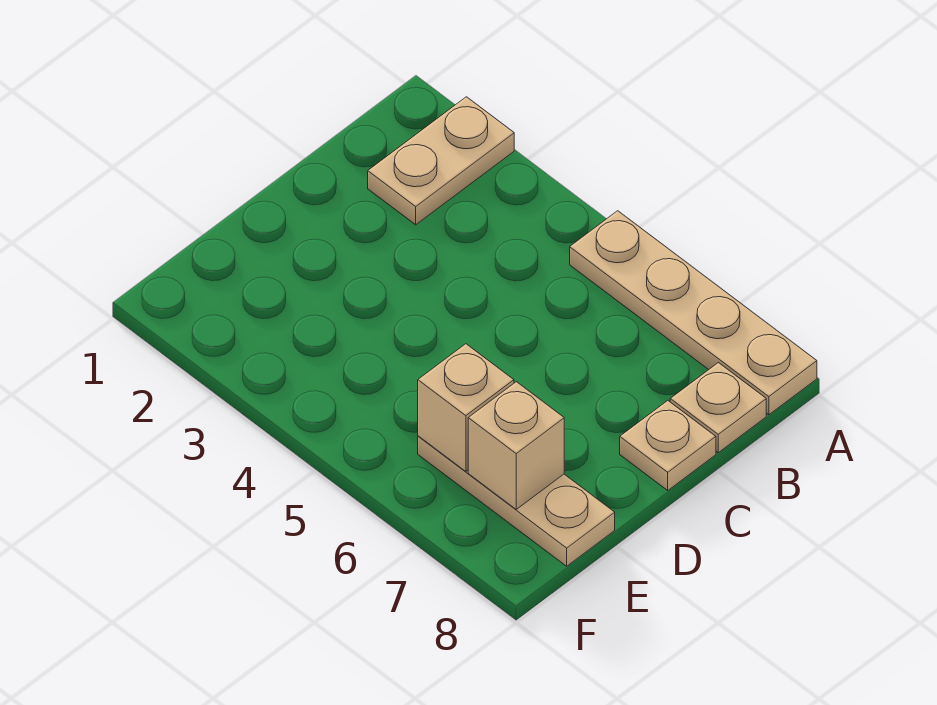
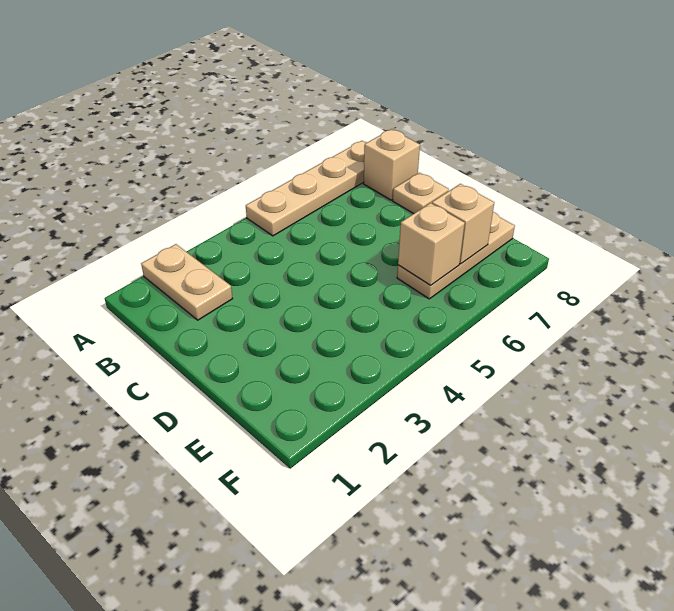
tan 1x1 plate [670,363,766,453] -> tan 1x1 brick [364,129,420,200]

